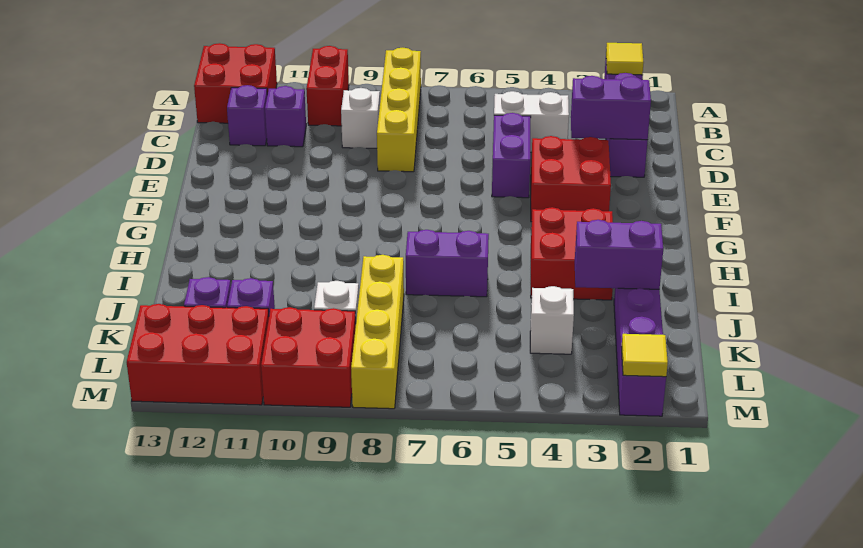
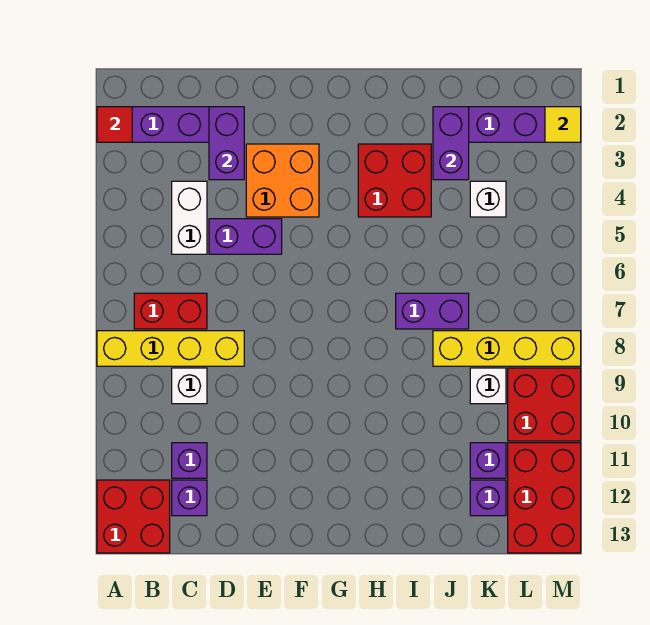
yellow 1x1 tile [606,43,644,75] -> red 1x1 tile [97,107,132,142]
red 1x2 brick [306,46,349,126] -> red 1x2 brick moved to [134,293,207,329]
red 2x2 brick [531,136,611,222] -> orange 2x2 brick [246,144,319,217]
purple 1x2 brick [406,230,489,297] -> purple 1x2 brick turned to [396,293,469,329]

